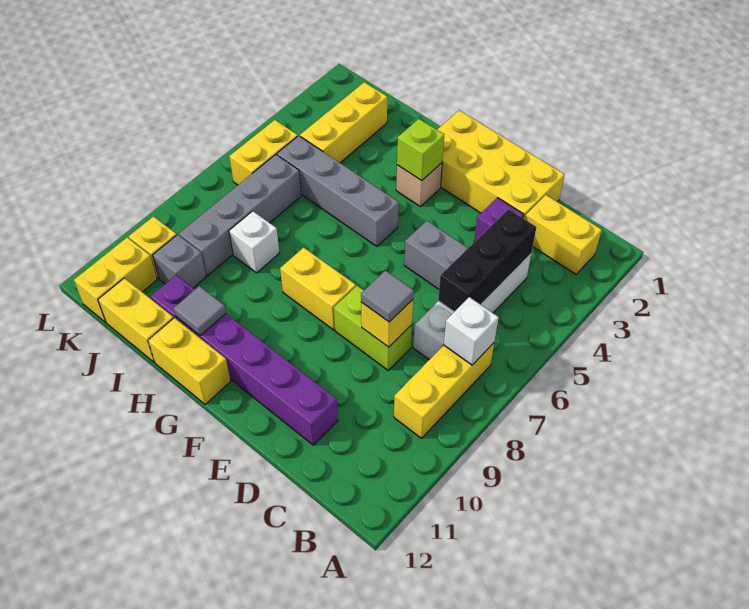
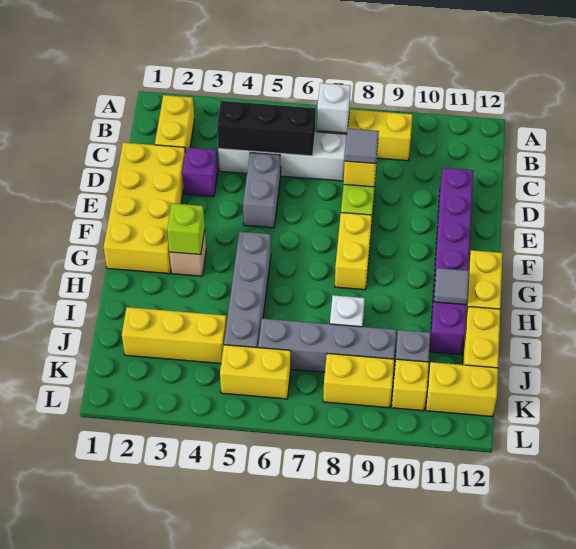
none -> yellow 1x2 brick [323,354,394,408]

